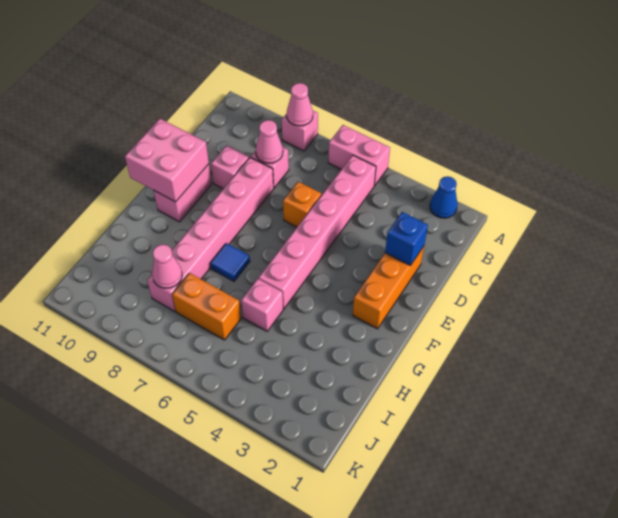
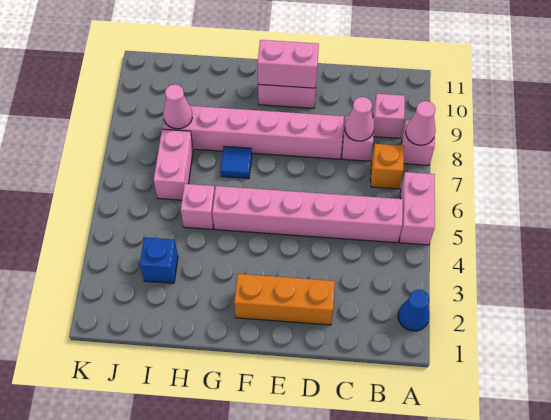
blue 1x1 brick [385,212,428,265] -> blue 1x1 brick moved to [140,237,178,283]
orange 1x1 brick [283,182,321,227] -> orange 1x1 brick moved to [371,144,404,189]
pink 1x1 brick [211,146,249,189] -> pink 1x1 brick moved to [373,94,405,138]
pink 2x2 brick [125,119,209,202] -> pink 1x2 brick [258,40,319,88]
orange 1x2 brick [172,273,241,340] -> pink 1x2 brick [154,129,193,200]

